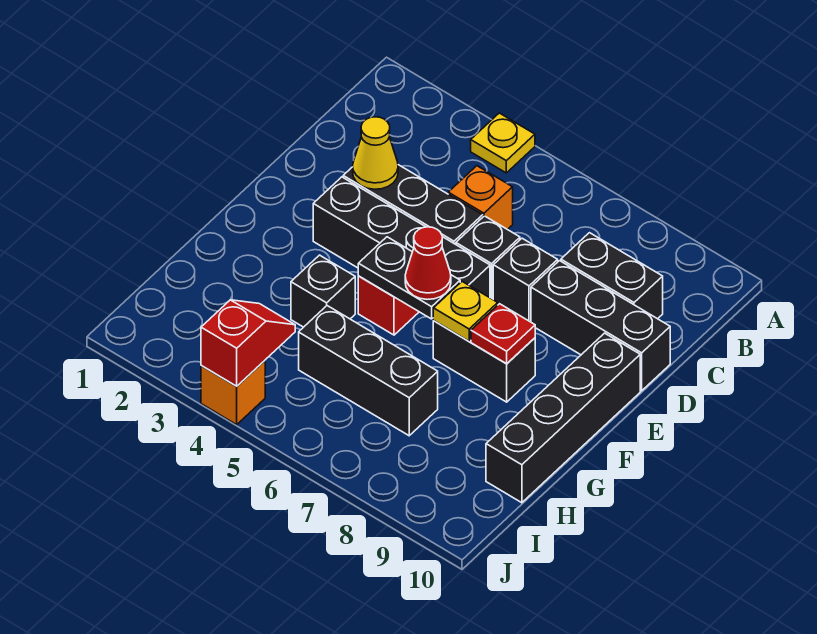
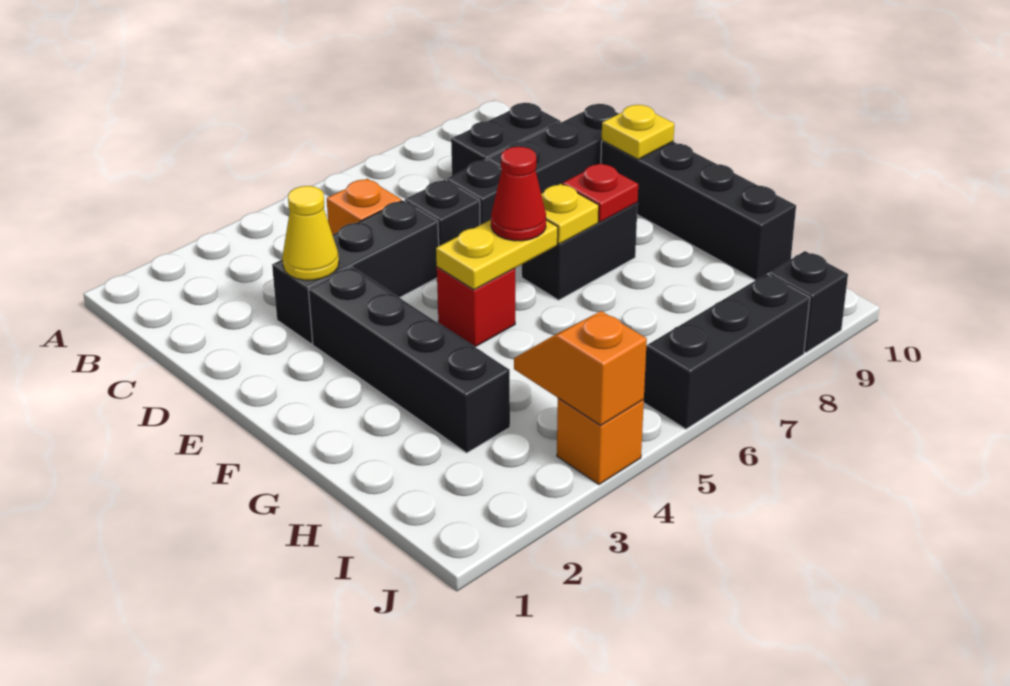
yellow 1x1 plate [471,113,535,173] -> yellow 1x1 plate moved to [602,105,674,159]
black 1x4 brick [313,177,490,298] -> black 1x4 brick turned to [308,267,510,453]
black 1x2 plate [358,237,460,319] -> yellow 1x2 plate [436,220,558,290]
black 1x1 brick [291,255,355,327] -> black 1x1 brick moved to [768,251,848,353]
black 1x3 brick [299,306,438,436] -> black 1x3 brick moved to [644,274,810,429]
red 1x2 slope [201,300,295,386] -> orange 1x2 slope [514,311,647,425]

